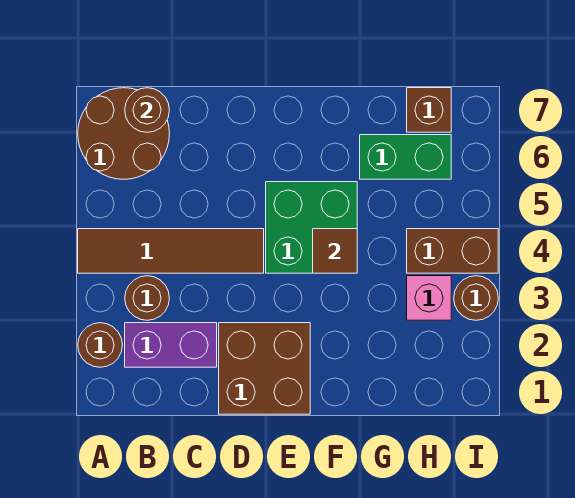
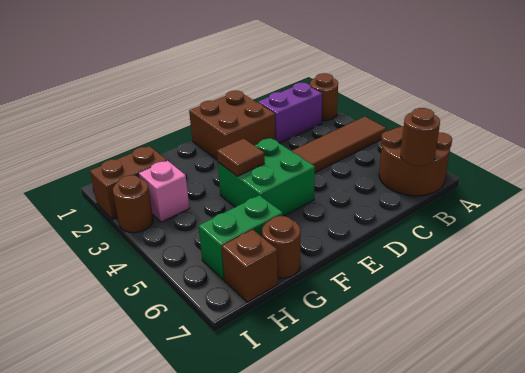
brown 1x1 round brick [125,276,169,320] -> brown 1x1 round brick moved to [262,216,300,278]
brown 1x2 brick [407,229,498,273] -> brown 1x2 brick moved to [90,146,167,219]

